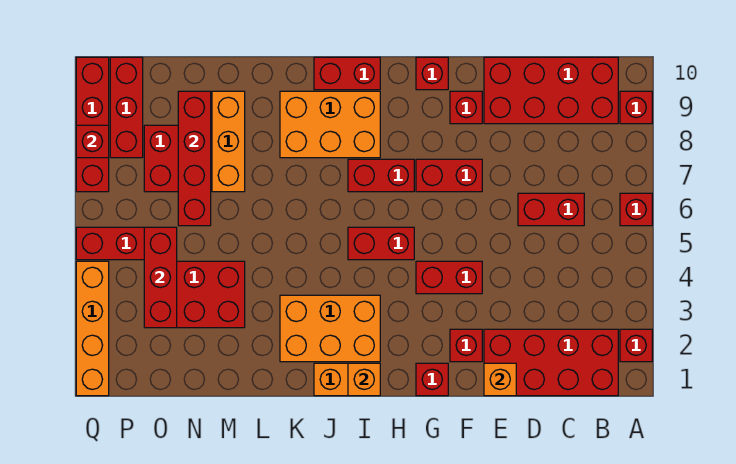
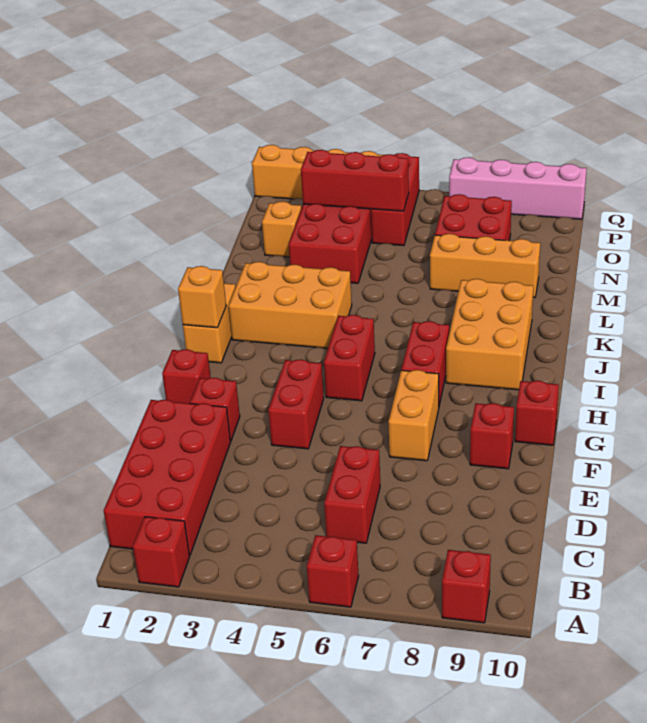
red 2x4 brick [484,57,618,124] -> none
orange 1x1 brick [484,363,516,396] -> orange 1x1 brick moved to [262,201,301,257]
red 1x2 brick [416,159,482,192] -> orange 1x2 brick [388,370,439,461]
orange 2x3 brick [280,295,380,362] -> orange 2x3 brick turned to [229,262,352,348]
red 1x2 brick [314,57,380,90] -> none
red 1x4 brick [178,91,211,226] -> none
red 1x3 brick [110,57,143,158] -> none
red 1x4 brick [76,57,109,192] -> pink 1x4 brick [449,157,587,219]
red 1x1 brick [76,125,109,158] -> none

